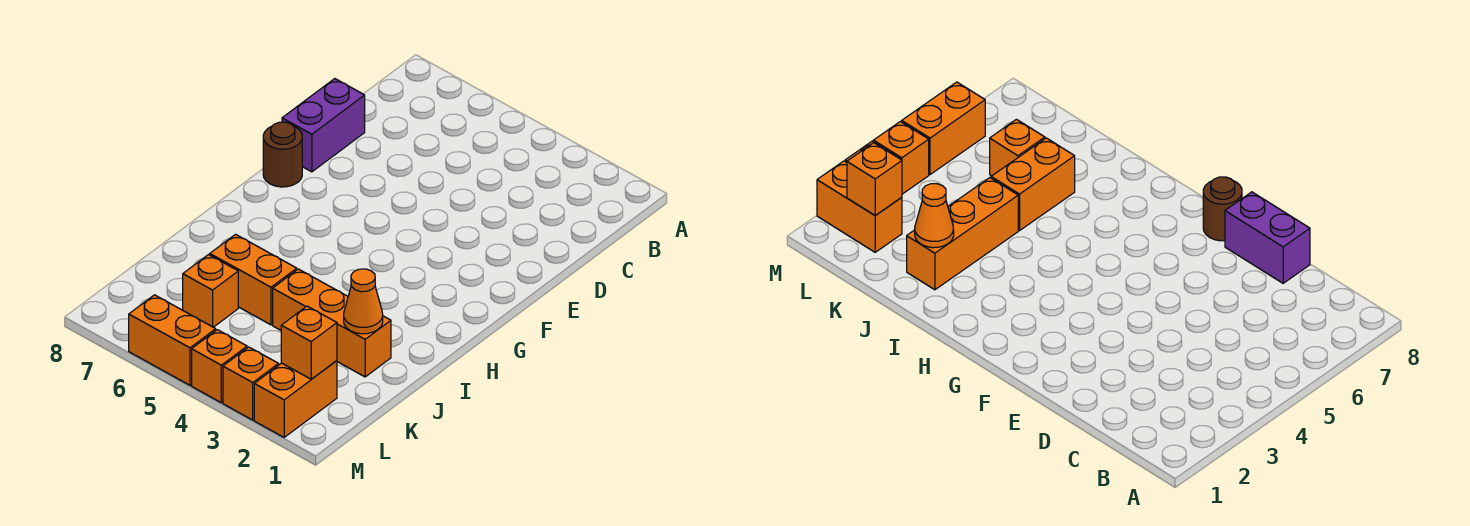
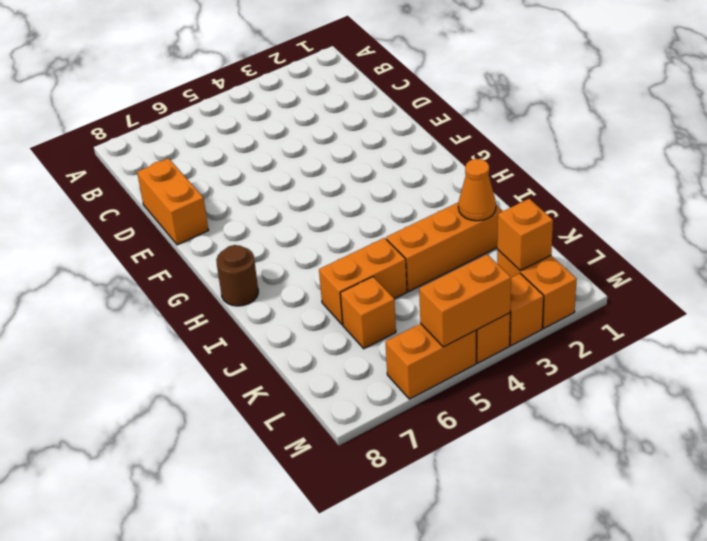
purple 1x2 brick [282,79,365,172] -> orange 1x2 brick [137,158,209,245]
brown 1x1 round brick [263,122,302,187] -> brown 1x1 round brick moved to [216,245,258,306]
none -> orange 1x2 brick [419,255,511,347]

